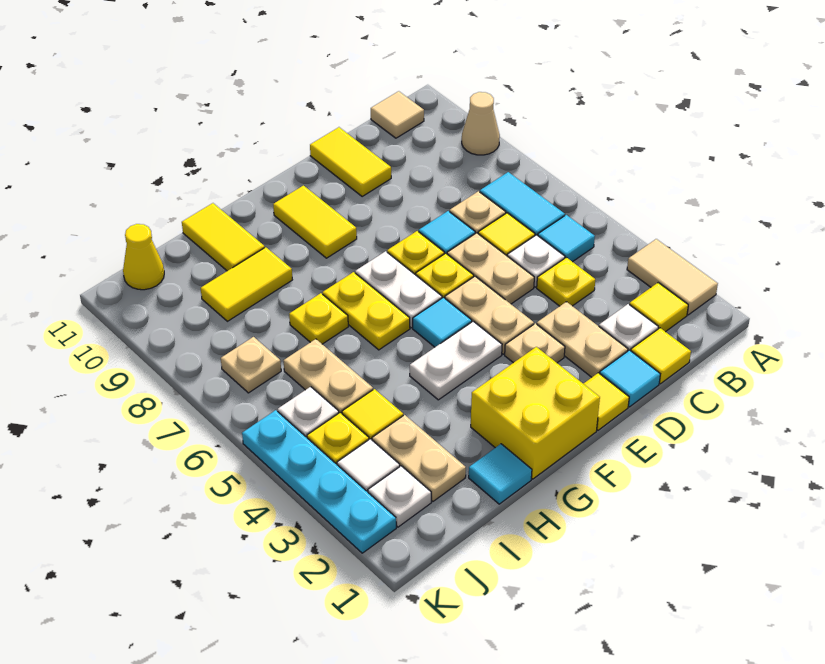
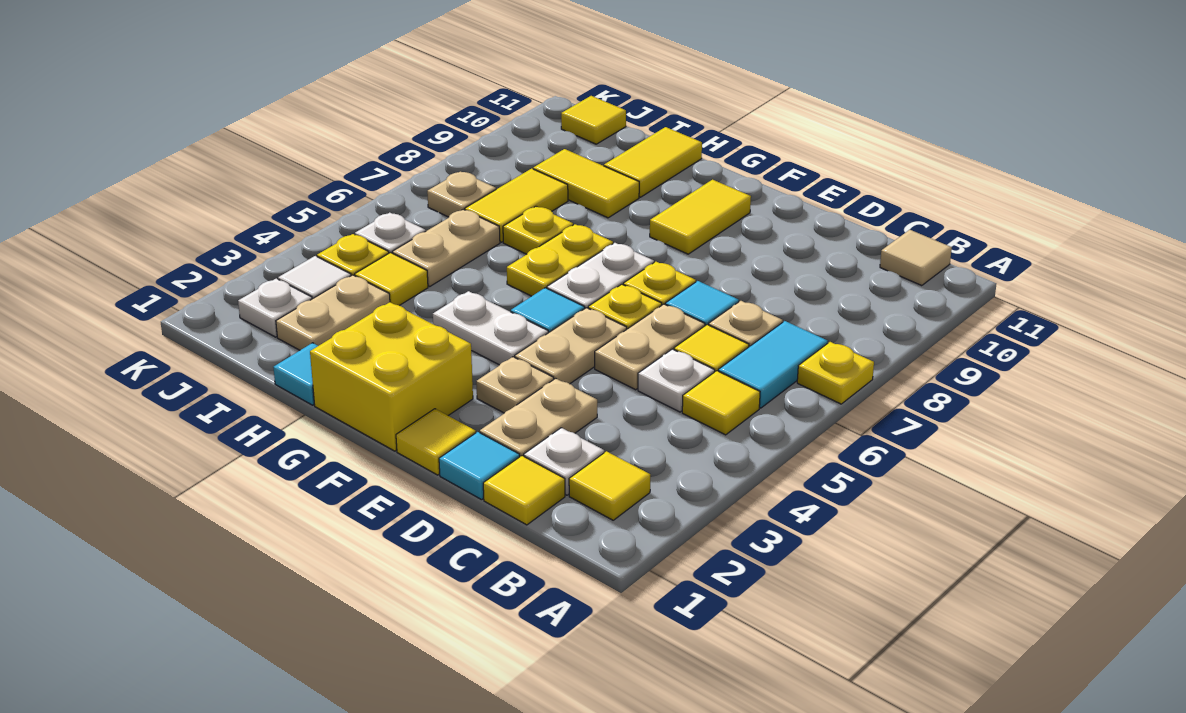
tan 1x2 tile [627,239,718,315] -> none
tan 1x1 cone [462,92,500,155] -> none
cyan 1x1 tile [538,215,595,262] -> yellow 1x1 tile [682,371,760,435]
yellow 1x1 plate [537,257,595,306] -> yellow 1x1 plate moved to [797,342,874,404]
yellow 1x2 tile [310,127,391,196] -> yellow 1x2 tile moved to [465,169,568,242]
yellow 1x1 cone [123,224,164,290] -> yellow 1x1 tile [561,96,626,144]
cyan 1x4 plate [242,410,396,553] -> none

